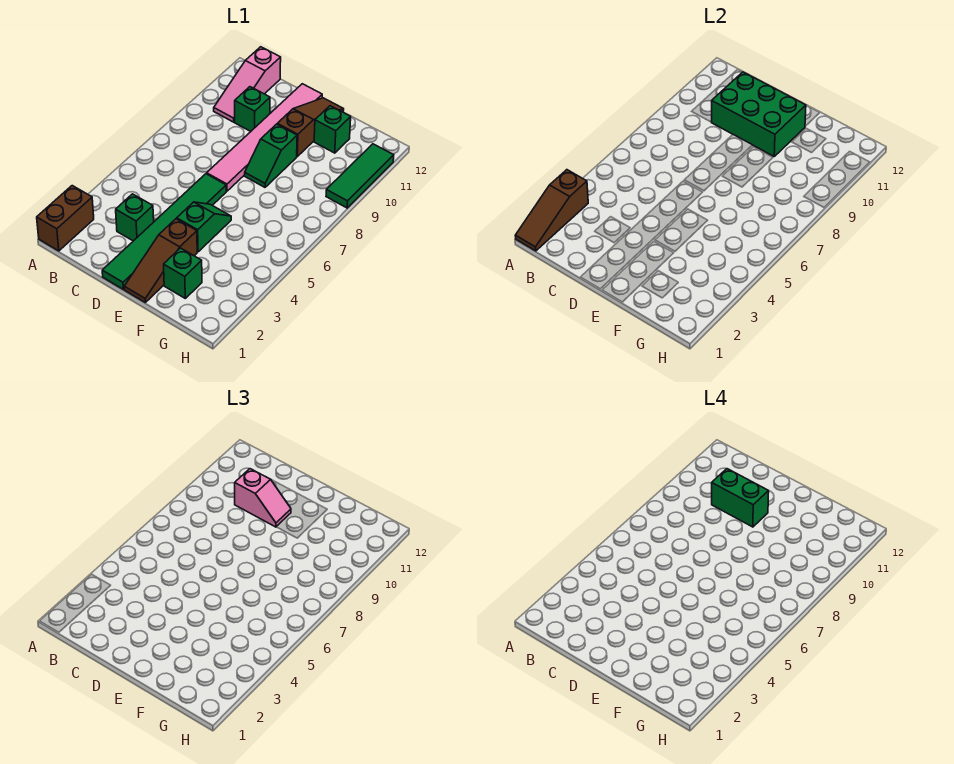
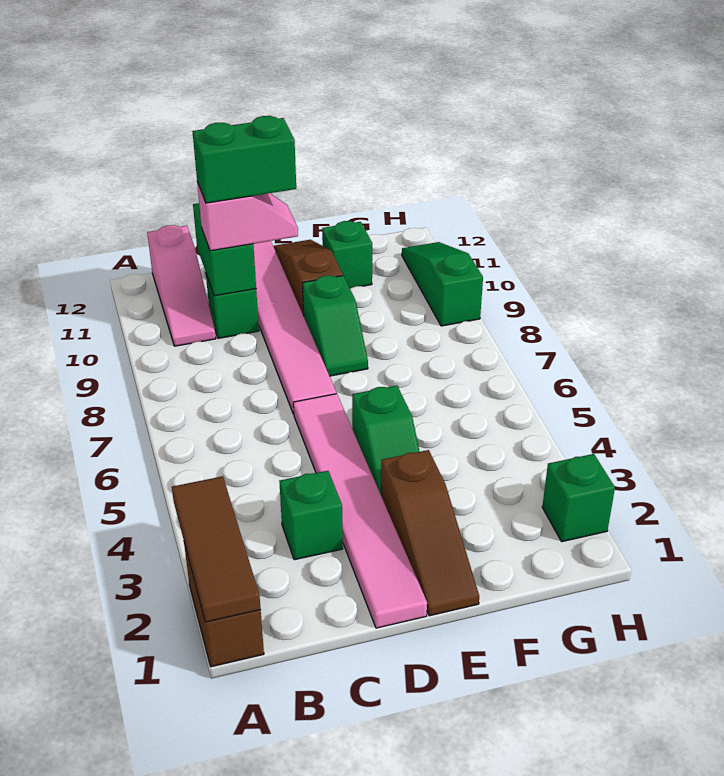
brown 1x3 slope [515,170,588,251] -> brown 1x3 tile [172,476,261,622]
green 2x3 brick [712,72,806,156] -> green 1x2 brick [193,203,256,296]
green 1x6 tile [102,174,226,289] -> pink 1x6 tile [293,394,427,628]
green 1x2 slope [177,202,231,252] -> green 1x2 slope turned to [352,386,420,494]
green 1x1 brick [164,248,202,298] -> green 1x1 brick moved to [542,454,615,542]
green 1x3 tile [326,144,394,208] -> green 1x3 slope [402,242,483,326]

